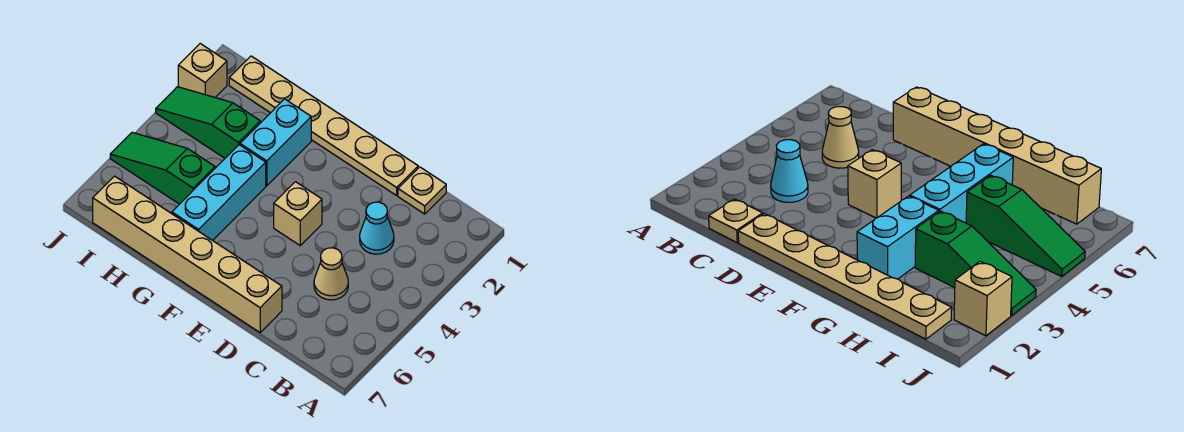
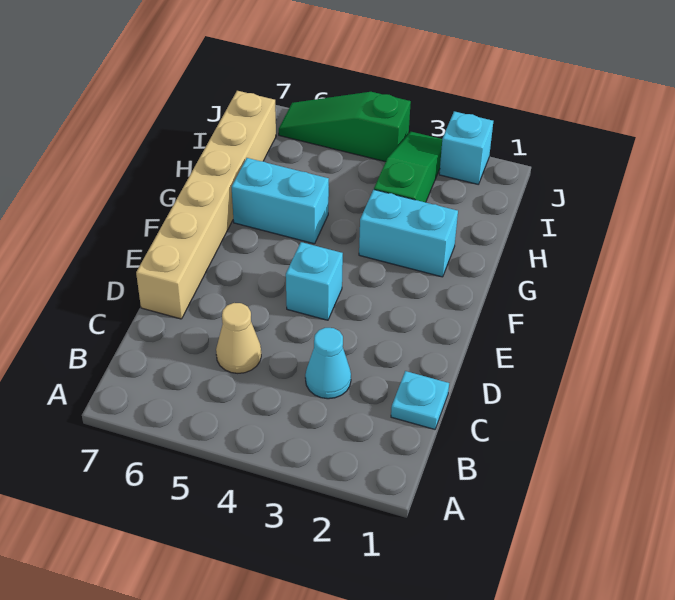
tan 1x1 plate [398,167,446,214] -> cyan 1x1 plate [391,371,449,429]
tan 1x6 plate [229,56,418,195] -> none
tan 1x1 brick [274,182,322,245] -> cyan 1x1 brick [286,242,343,320]
cyan 1x3 brick [172,145,266,240] -> cyan 1x2 brick [232,158,329,244]
green 1x3 slope [110,132,215,204] -> green 1x3 slope turned to [279,92,411,162]
tan 1x1 brick [178,44,227,97] -> cyan 1x1 brick [439,111,493,184]

